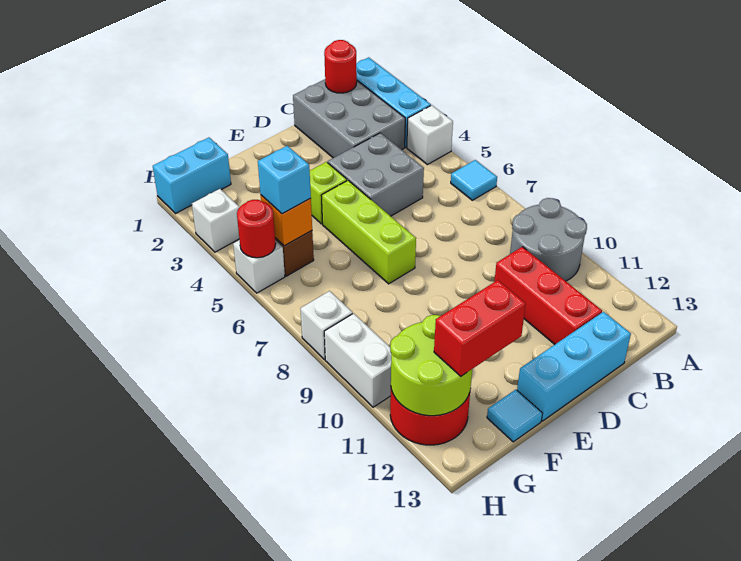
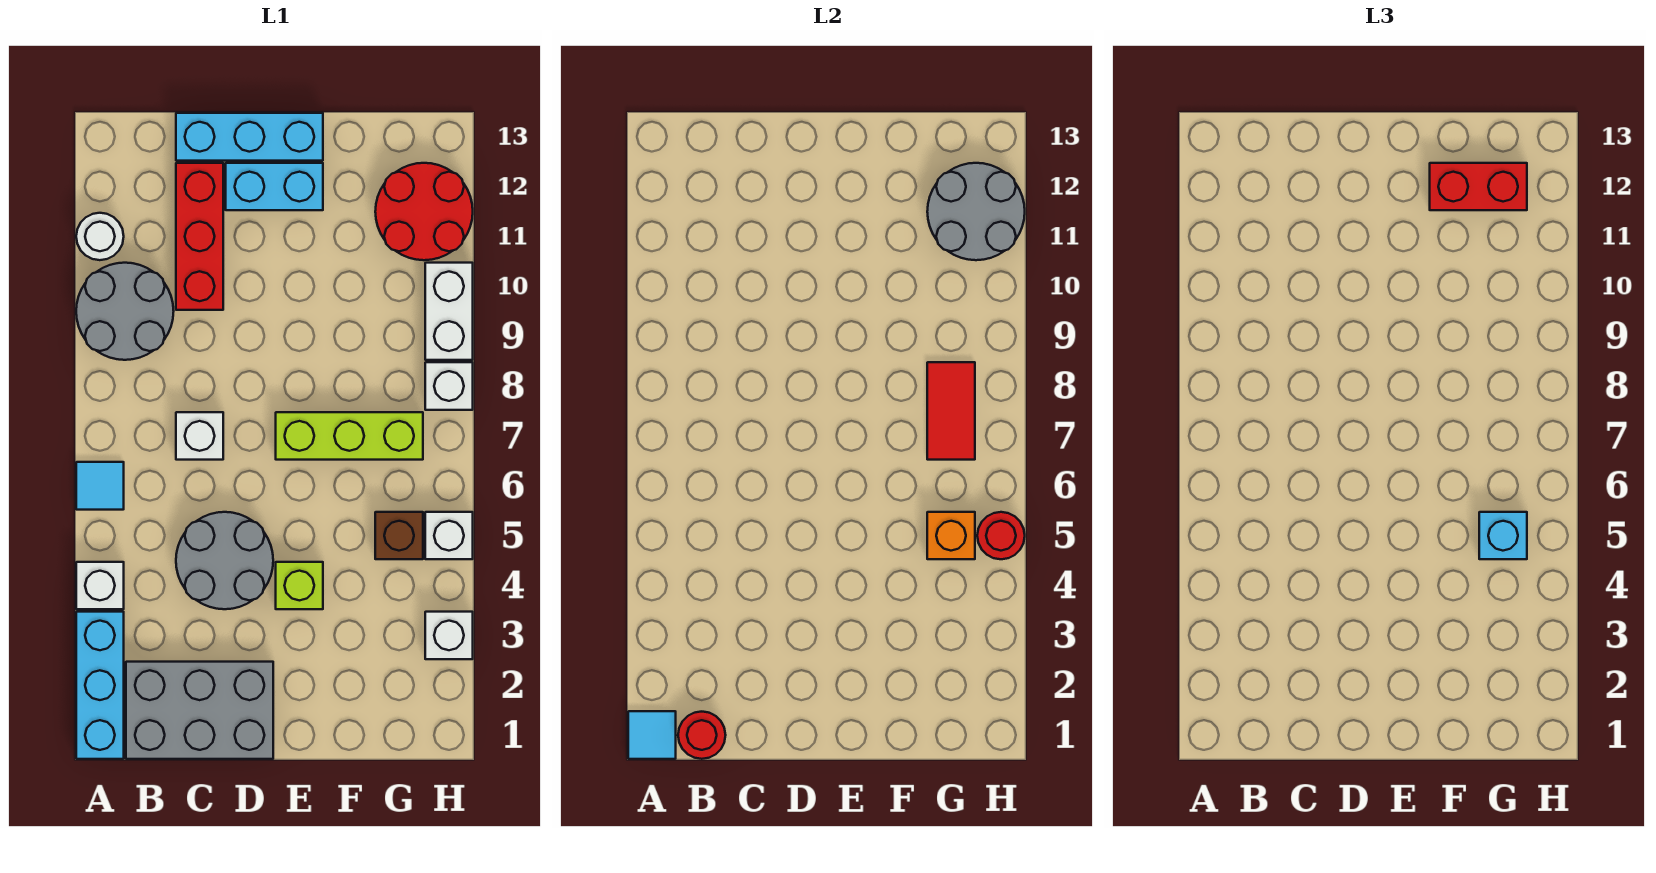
none -> white 1x1 round brick [76,213,124,260]
grey 2x3 brick [293,79,405,158] -> grey 2x3 brick turned to [126,662,273,759]
grey 2x2 brick [328,133,424,216] -> grey 2x2 round brick [176,512,273,609]
none -> white 1x1 brick [176,412,223,460]
lime 1x3 brick [321,180,416,284] -> lime 1x3 brick turned to [276,412,423,460]
cyan 1x1 tile [487,390,542,442] -> cyan 1x1 tile moved to [628,711,676,759]
cyan 1x2 brick [153,138,231,213] -> cyan 1x2 brick moved to [226,163,323,210]
none -> red 1x2 tile [927,362,975,460]
lime 2x2 round brick [390,315,472,416] -> grey 2x2 round brick [927,163,1025,260]

